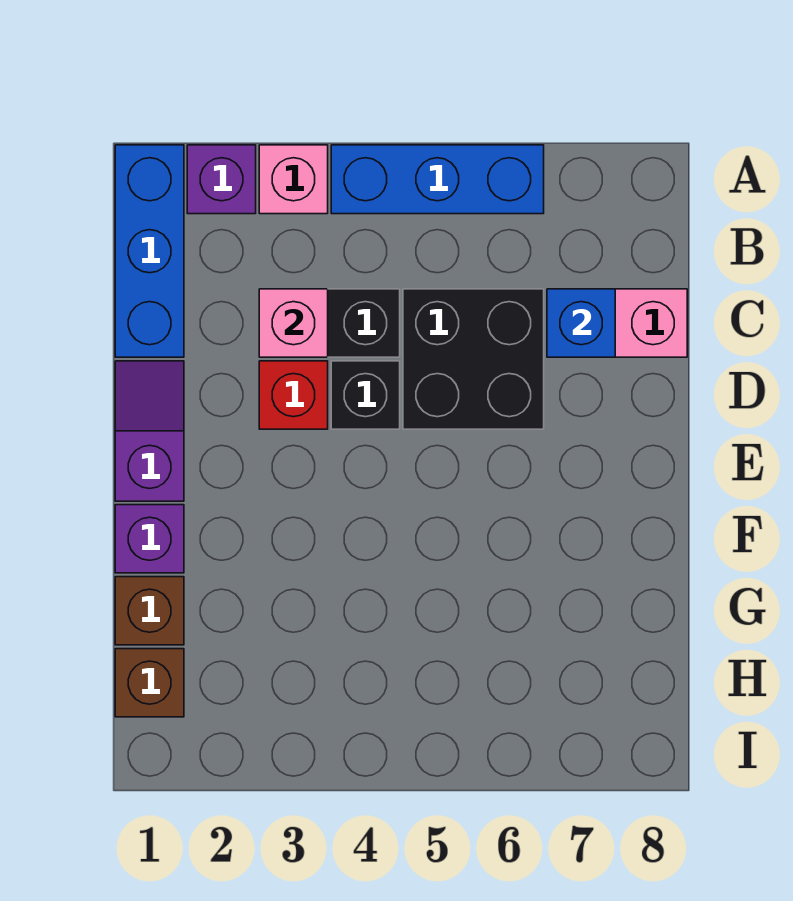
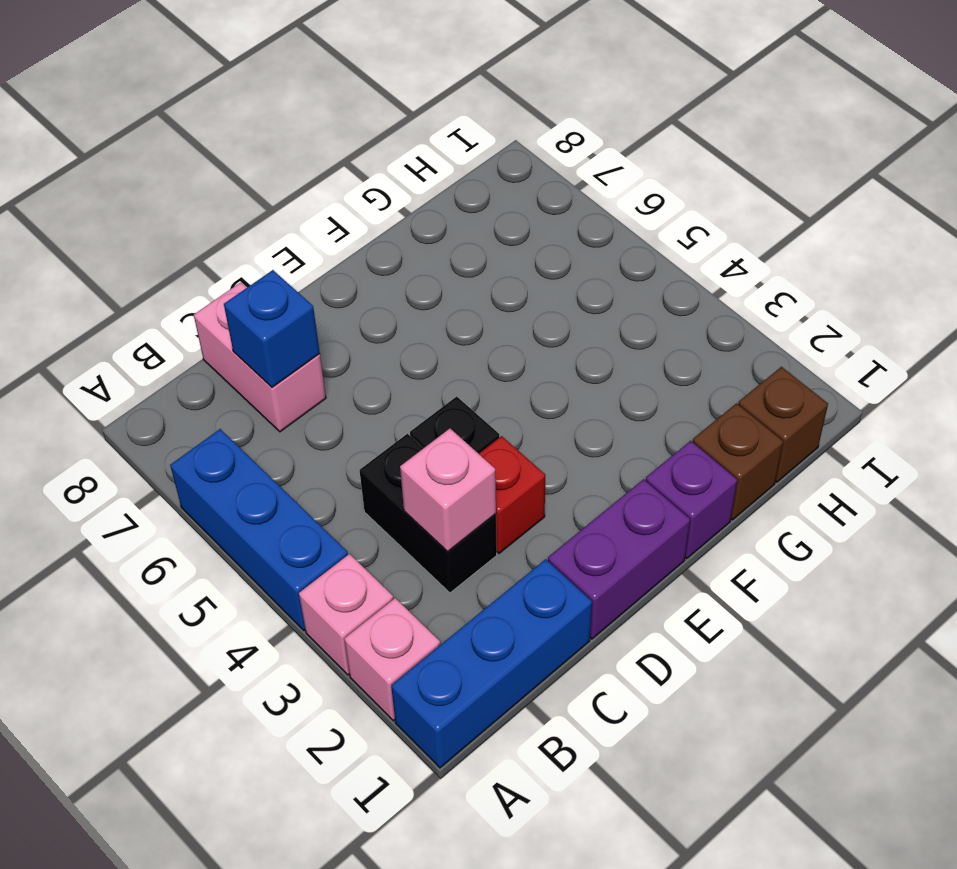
purple 1x1 brick [187,145,256,214] -> pink 1x1 brick [344,598,440,721]
black 2x2 brick [403,289,544,429] -> none
purple 1x2 slope [115,361,184,501] -> purple 1x2 brick [548,479,690,639]

